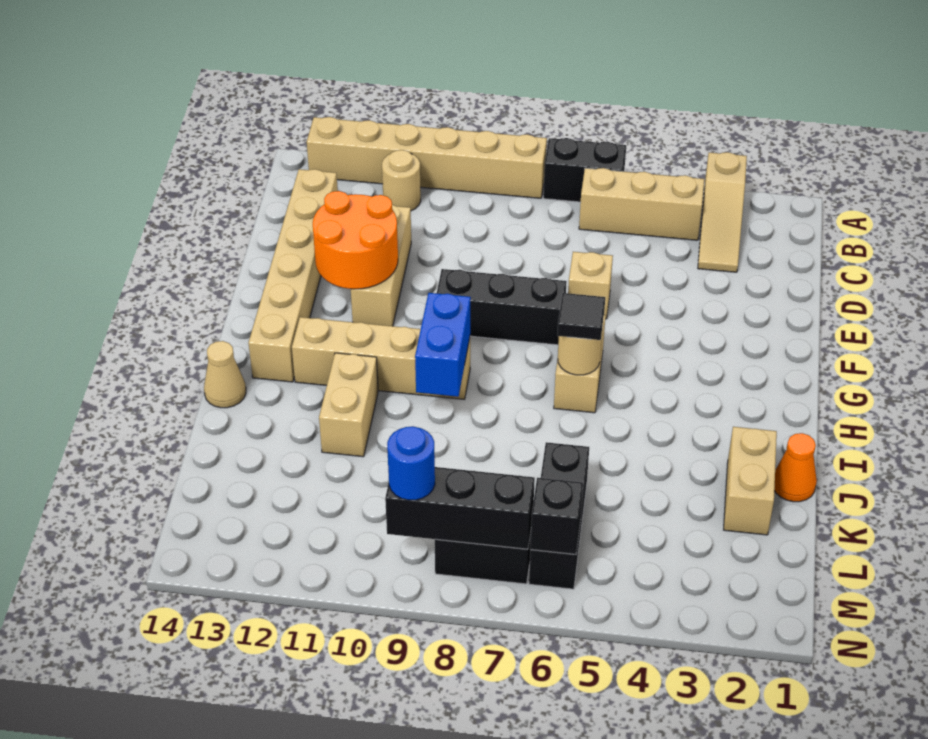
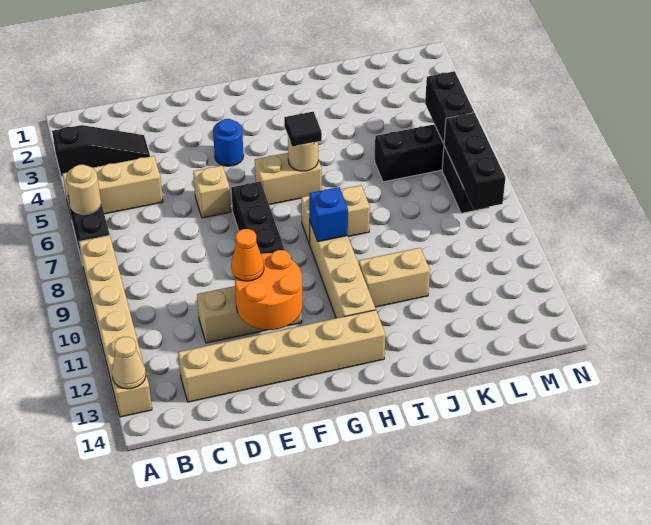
tan 1x3 slope [698,152,747,272] -> black 1x3 slope [52,125,150,177]
tan 1x3 brick [579,168,704,240] -> tan 1x3 brick turned to [63,156,163,215]
tan 1x1 round brick [382,150,421,211] -> tan 1x1 round brick moved to [66,165,101,214]
blue 1x2 brick [415,293,471,397] -> blue 1x1 brick [309,187,348,242]
tan 1x1 cone [204,341,246,408] -> tan 1x1 cone moved to [112,337,146,389]
orange 1x1 cone [774,433,817,502] -> orange 1x1 cone moved to [231,229,264,281]
tan 1x2 brick [724,427,777,535] -> tan 1x2 brick moved to [301,185,370,244]
black 1x1 brick [530,478,583,554] -> black 1x2 brick [425,71,474,144]
blue 1x1 round brick [387,426,435,500] -> blue 1x1 round brick moved to [213,119,244,166]

